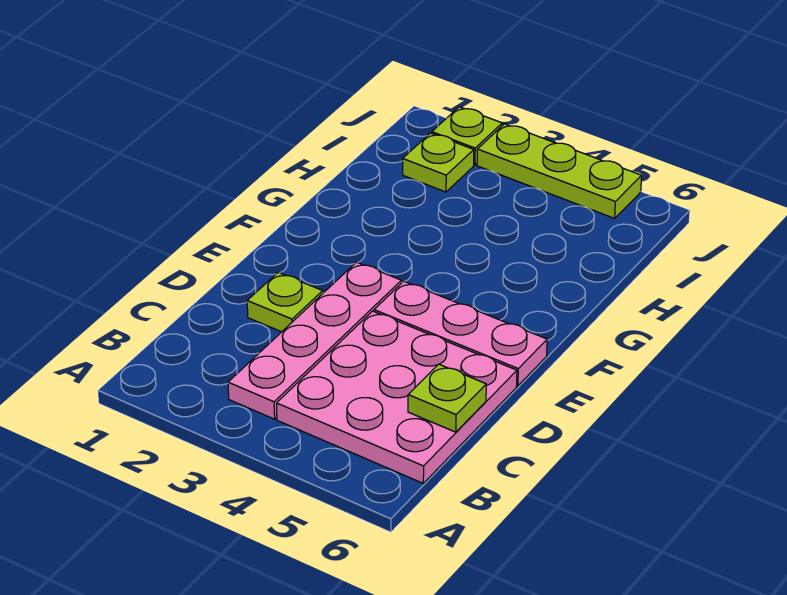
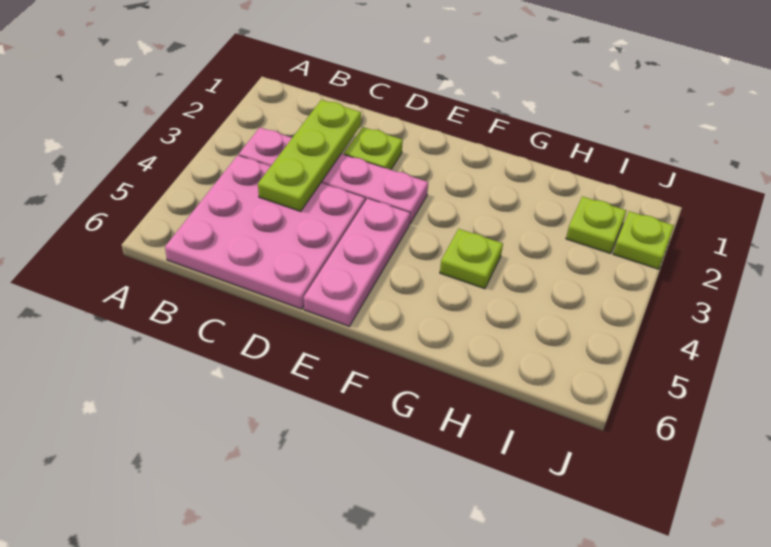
lime 1x1 plate [408,364,486,432] -> lime 1x1 plate moved to [440,229,503,289]
lime 1x3 plate [477,124,642,218] -> lime 1x3 plate moved to [258,100,361,211]

